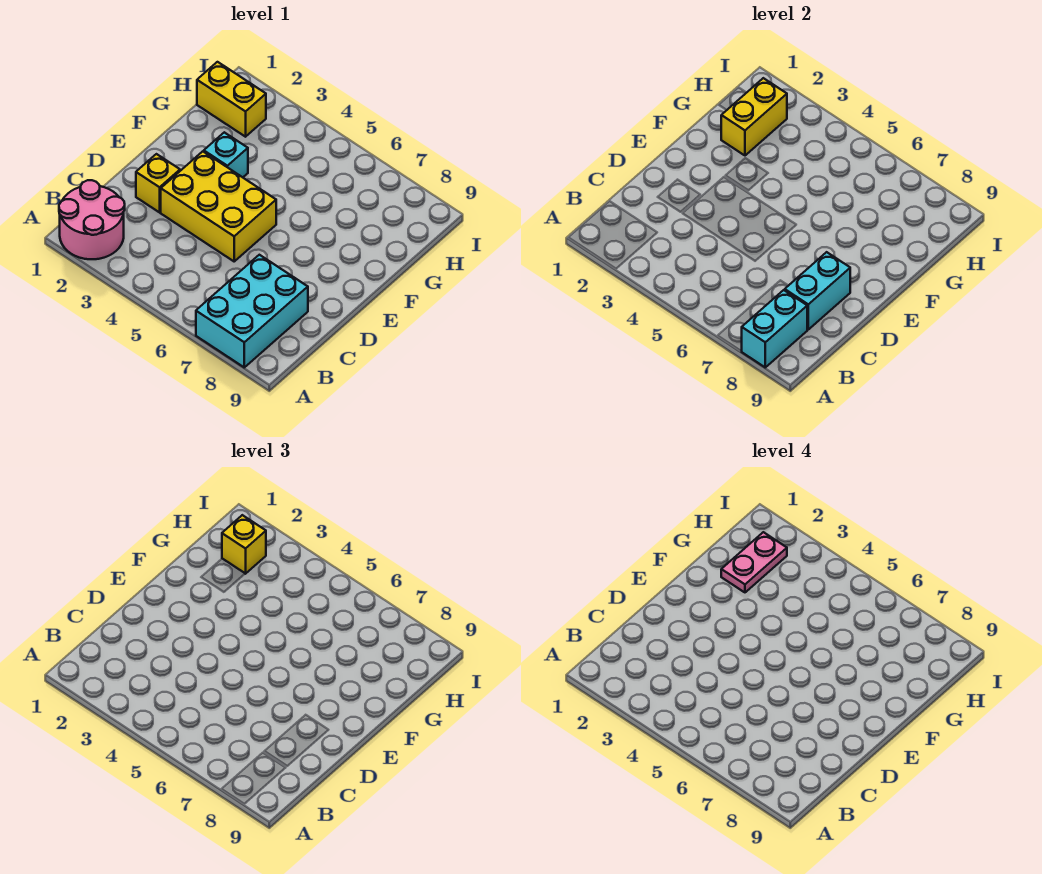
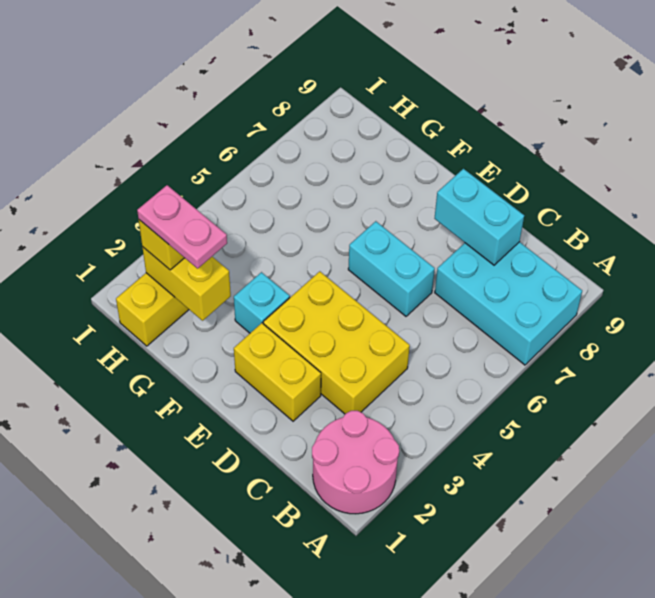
cyan 1x2 brick [742,290,807,367] -> cyan 1x2 brick moved to [348,221,435,316]
yellow 1x1 brick [136,154,180,212] -> yellow 1x2 brick [234,323,321,421]
yellow 2x3 brick [161,151,276,261] -> yellow 2x3 brick turned to [263,271,410,414]

